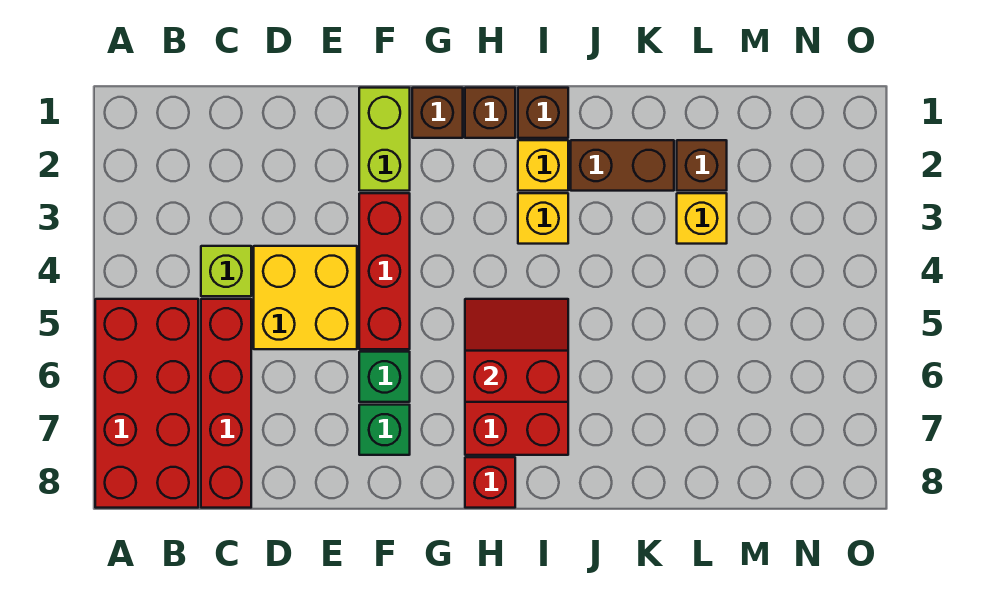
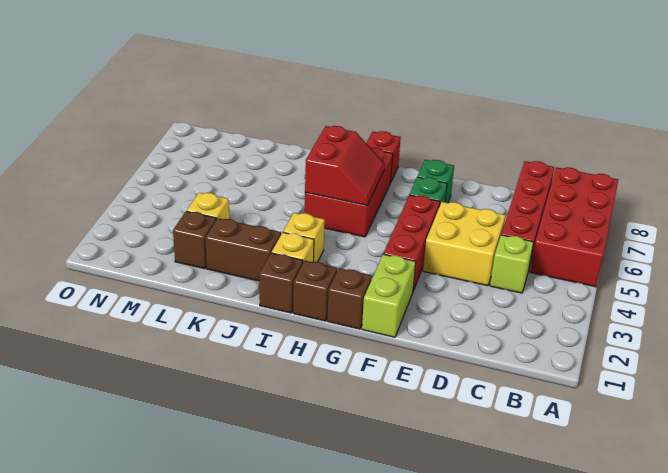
red 2x2 slope [465,299,568,402] -> red 2x2 slope turned to [305,126,385,205]

